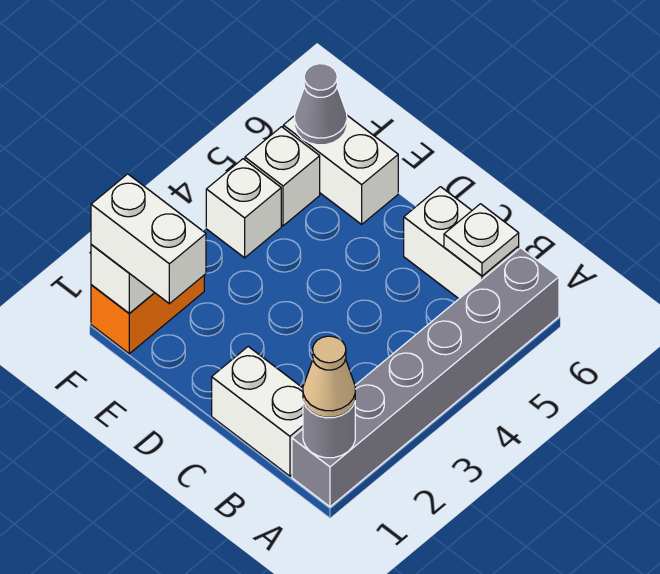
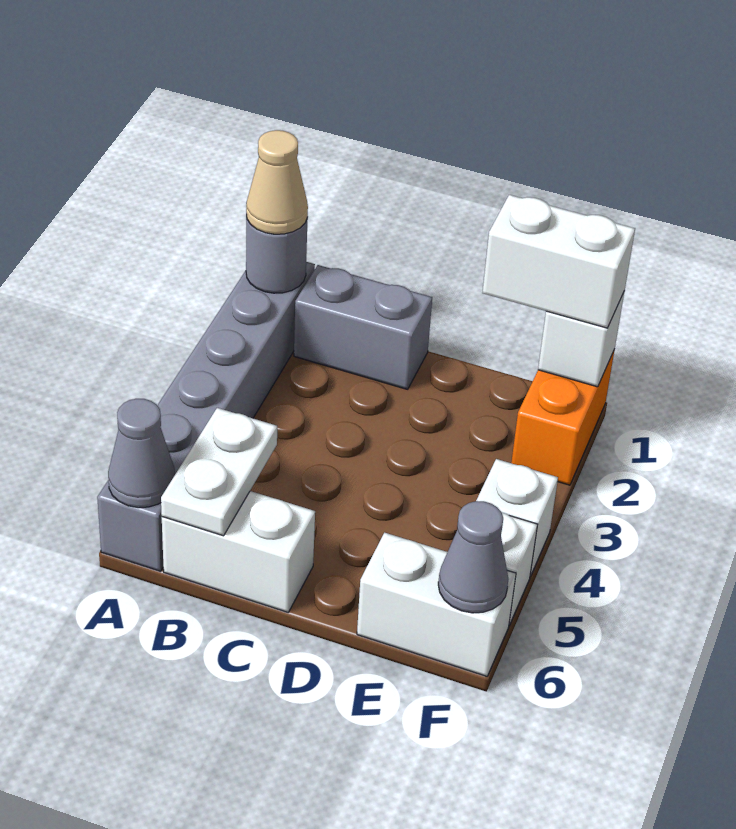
none -> grey 1x1 cone [108,399,175,508]
white 1x2 brick [212,347,303,476] -> grey 1x2 brick [294,265,432,389]
white 1x1 plate [444,204,519,276] -> white 1x2 plate [161,408,277,536]

